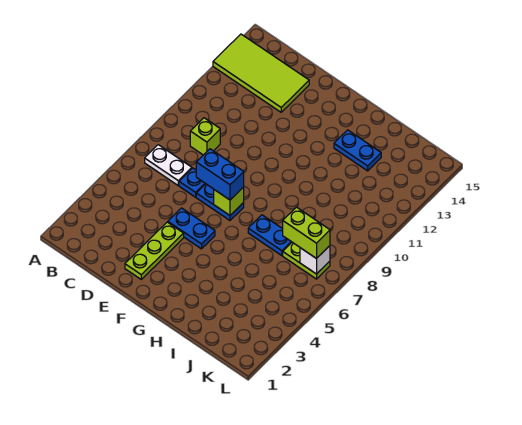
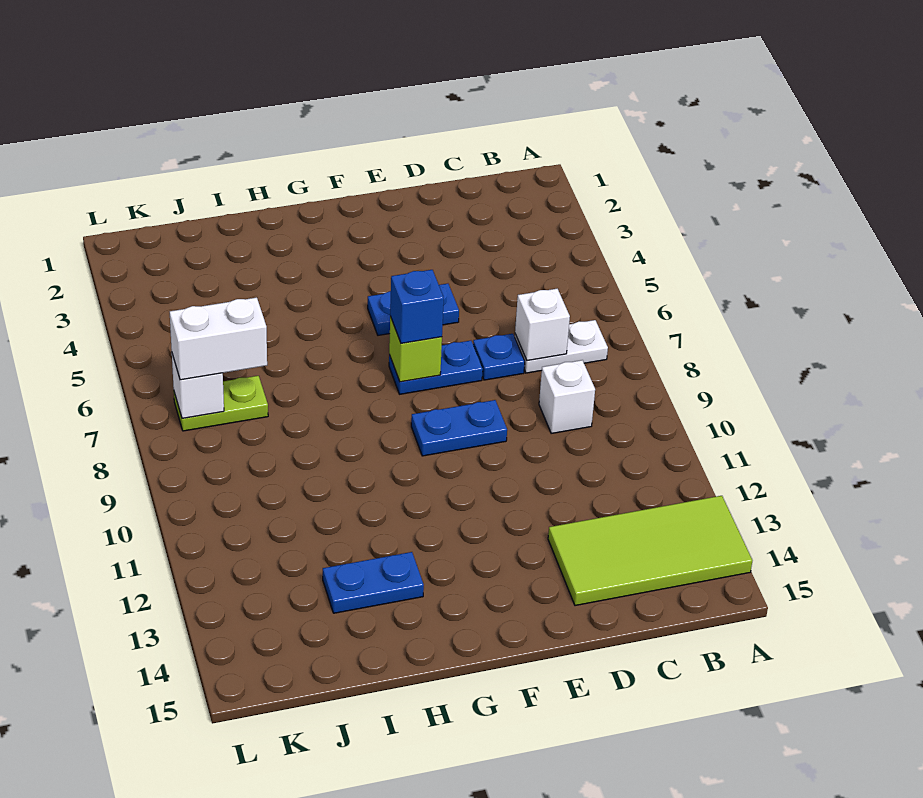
none -> white 1x1 brick [515,289,570,361]
lime 1x1 brick [190,118,220,155] -> white 1x1 brick [539,360,595,433]
lime 1x3 plate [125,222,184,279] -> none
blue 1x2 brick [196,149,244,200] -> blue 1x1 brick [390,270,444,343]
blue 1x2 plate [248,215,292,256] -> blue 1x2 plate moved to [411,400,507,456]
lime 1x2 brick [283,207,330,259] -> white 1x2 brick [170,297,267,380]

